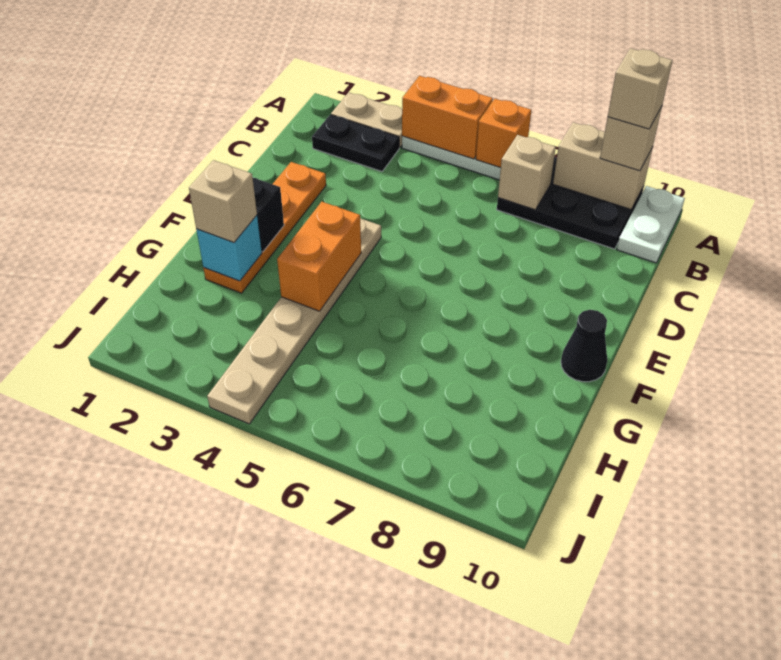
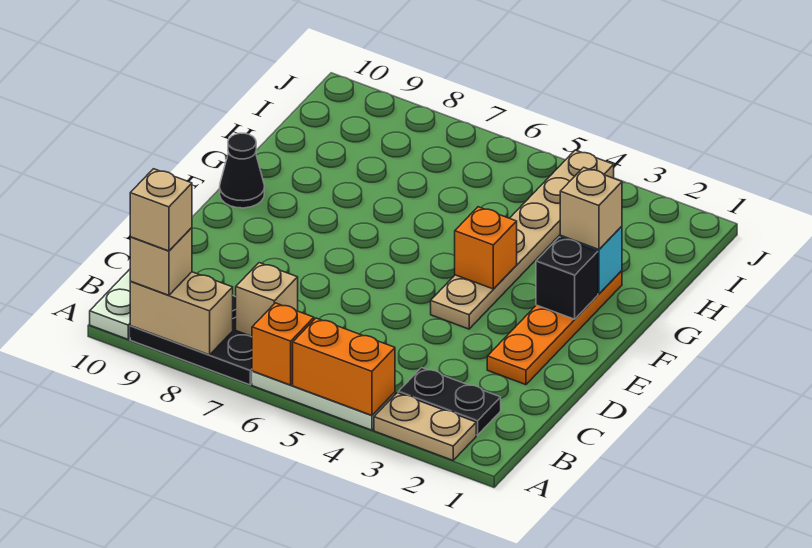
orange 1x2 brick [277,202,361,311] -> orange 1x1 brick [455,207,517,289]

